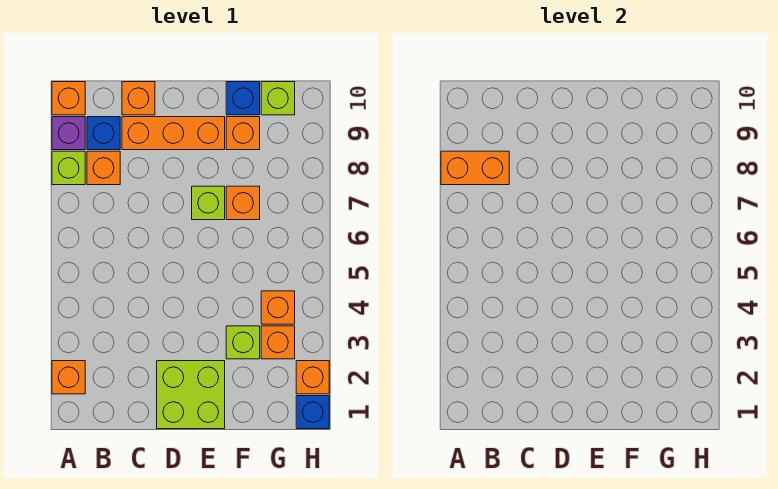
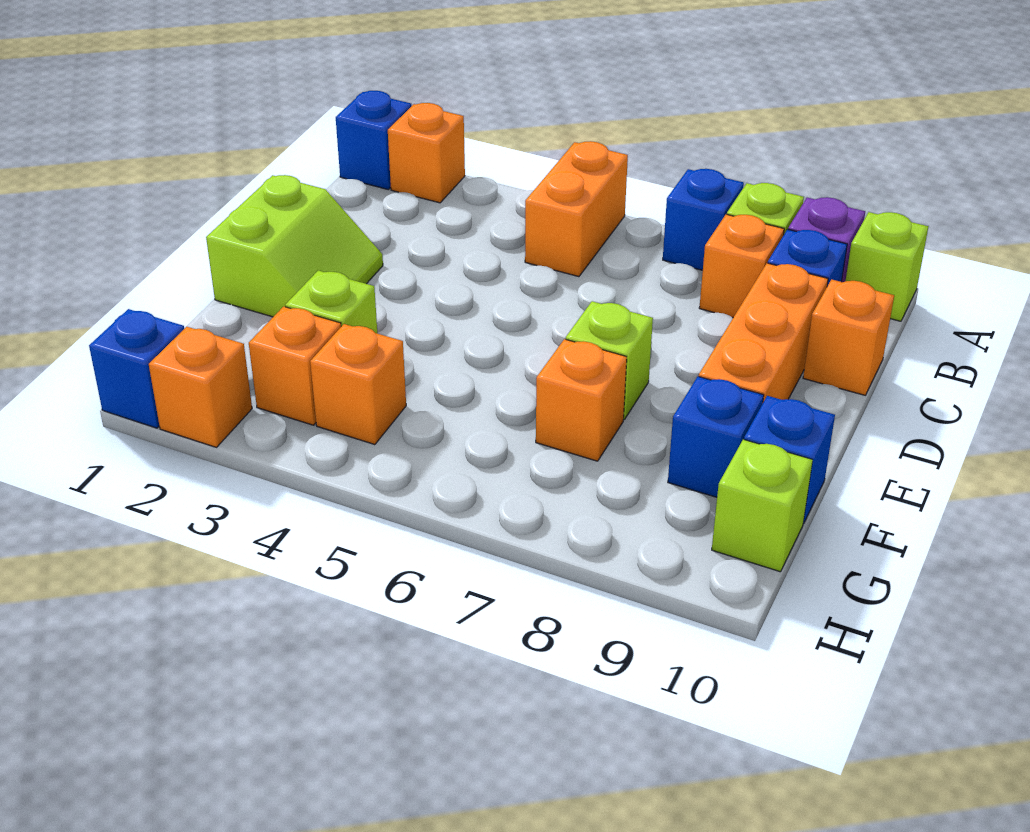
none -> blue 1x1 brick [336,91,411,189]
none -> blue 1x1 brick [663,169,744,270]
orange 1x2 brick [441,151,509,185] -> orange 1x2 brick moved to [525,141,628,277]
orange 1x1 brick [52,82,85,115] -> lime 1x1 brick [846,212,929,321]
lime 2x2 brick [157,361,225,429] -> lime 2x2 slope [206,175,383,317]
orange 1x1 brick [226,117,260,150] -> blue 1x1 brick [668,376,764,497]

